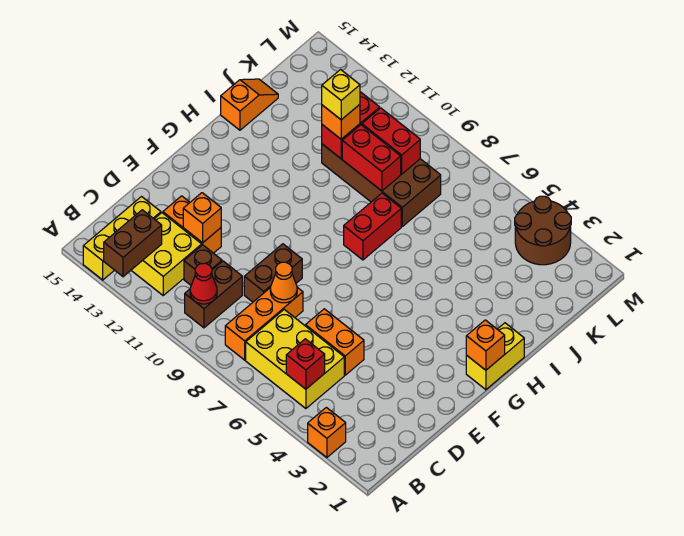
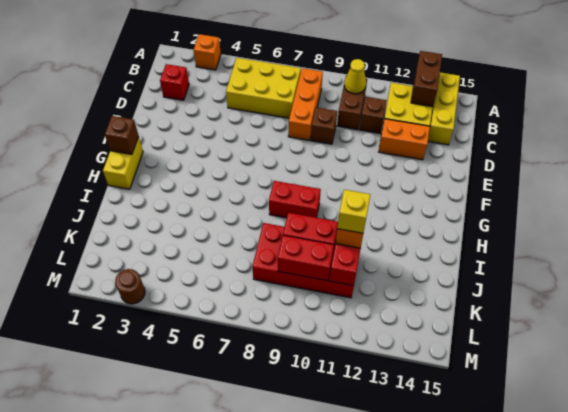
red 1x1 brick [286,339,325,389] -> red 1x1 brick moved to [160,64,189,100]
red 1x1 cone [190,263,217,304] -> yellow 1x1 cone [344,59,366,94]
orange 1x2 brick [306,309,364,375] -> none
orange 1x1 cone [270,262,297,303] -> none
brown 1x2 brick [244,244,302,302] -> brown 1x1 brick [311,107,337,144]
orange 1x1 brick [183,193,221,243] -> none
orange 1x1 brick [466,320,505,370] -> brown 1x1 brick [105,116,139,154]
red 1x2 brick [344,193,401,260] -> red 1x2 brick turned to [269,181,321,218]
orange 1x2 slope [221,79,278,130] -> none
brown 2x4 brick [322,144,441,226] -> red 2x4 brick [252,223,354,298]
brown 2x2 round brick [515,196,571,265] -> brown 1x1 round brick [115,269,145,304]

